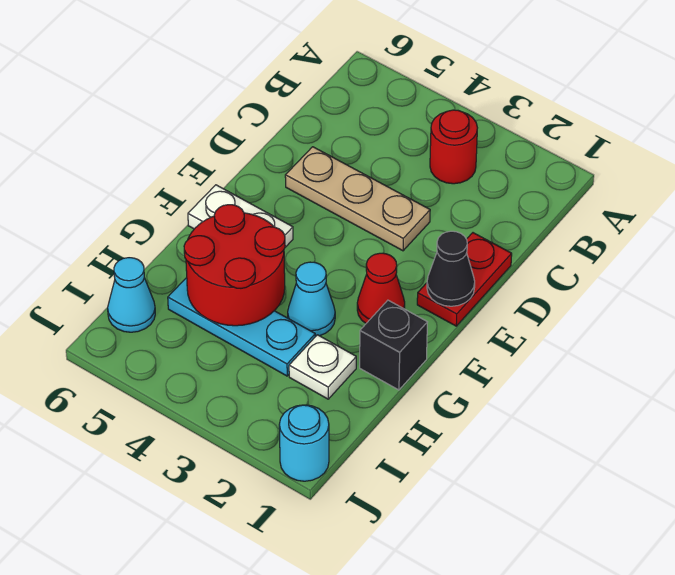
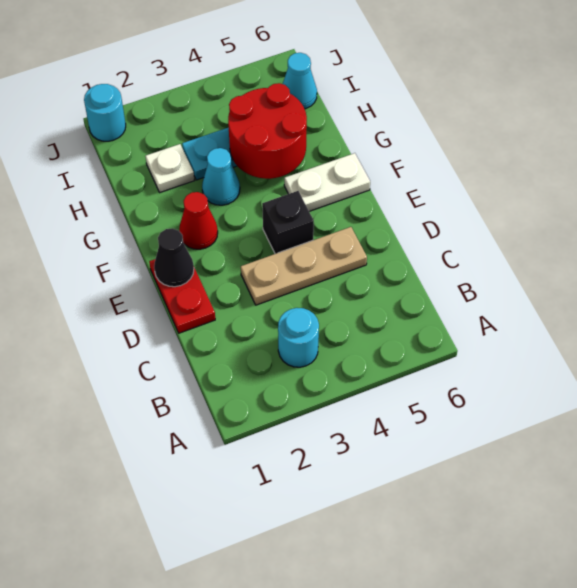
red 1x1 round brick [430,110,477,184] -> cyan 1x1 round brick [278,308,319,367]
black 1x1 brick [360,300,427,390] -> black 1x1 brick moved to [262,191,314,254]

